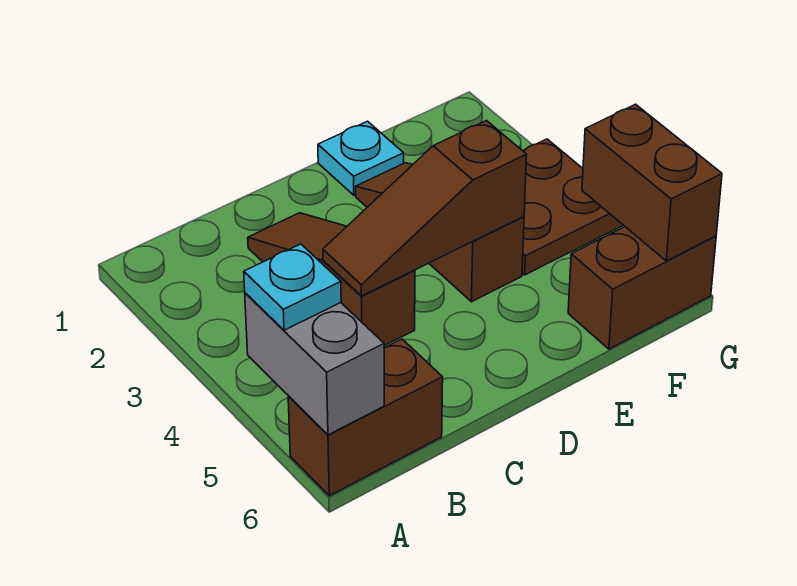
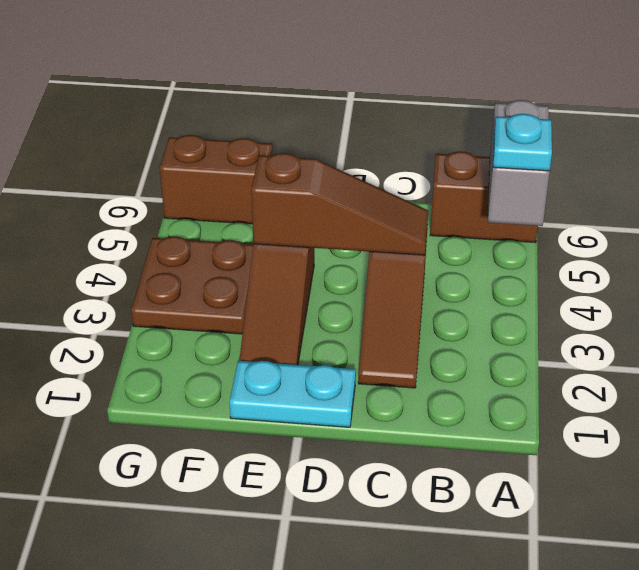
cyan 1x1 plate [318,121,404,195] -> cyan 1x2 plate [229,361,356,427]
brown 1x2 brick [582,104,722,261] -> none

